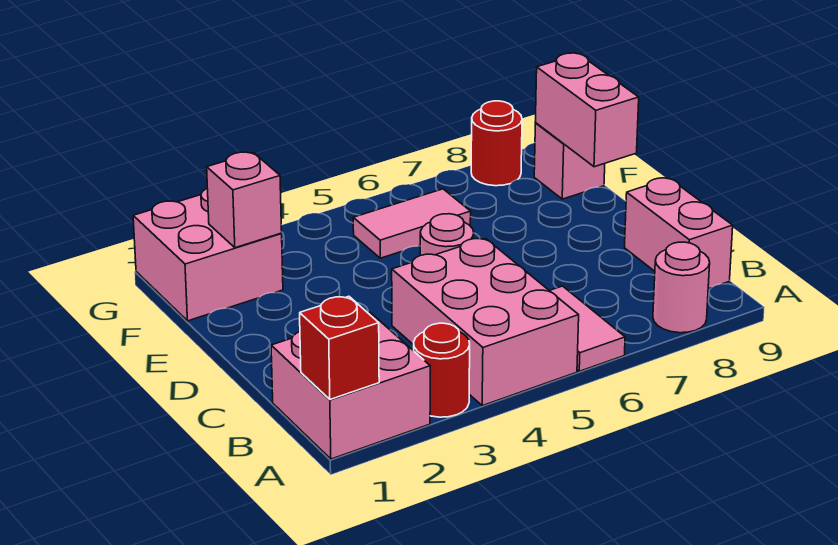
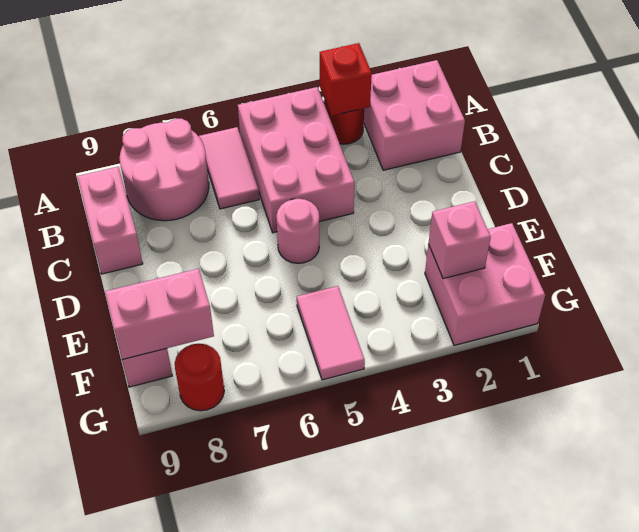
red 1x1 brick [300,296,379,399] -> red 1x1 brick moved to [320,43,372,116]
pink 1x1 round brick [653,242,710,333] -> pink 2x2 round brick [120,119,209,221]
pink 1x2 brick [535,53,639,167] -> pink 1x2 brick turned to [105,269,214,360]
pink 1x2 tile [353,189,471,258] -> pink 1x2 tile turned to [297,286,365,380]

